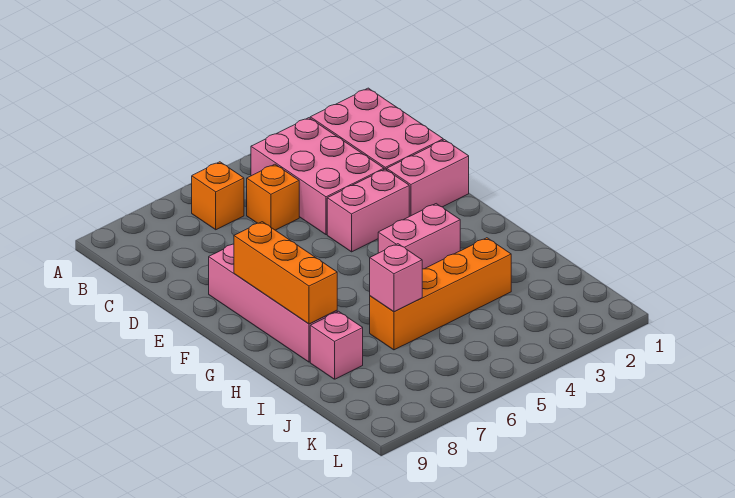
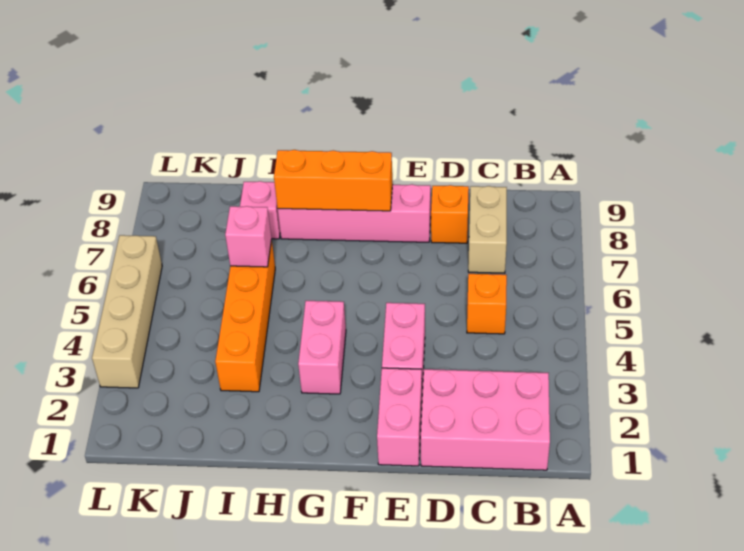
pink 2x3 brick [251,118,384,235] -> none
orange 1x1 brick [192,162,244,230] -> orange 1x1 brick moved to [431,185,469,243]
none -> tan 1x2 brick [468,186,507,273]
none -> tan 1x4 brick [92,235,162,388]

